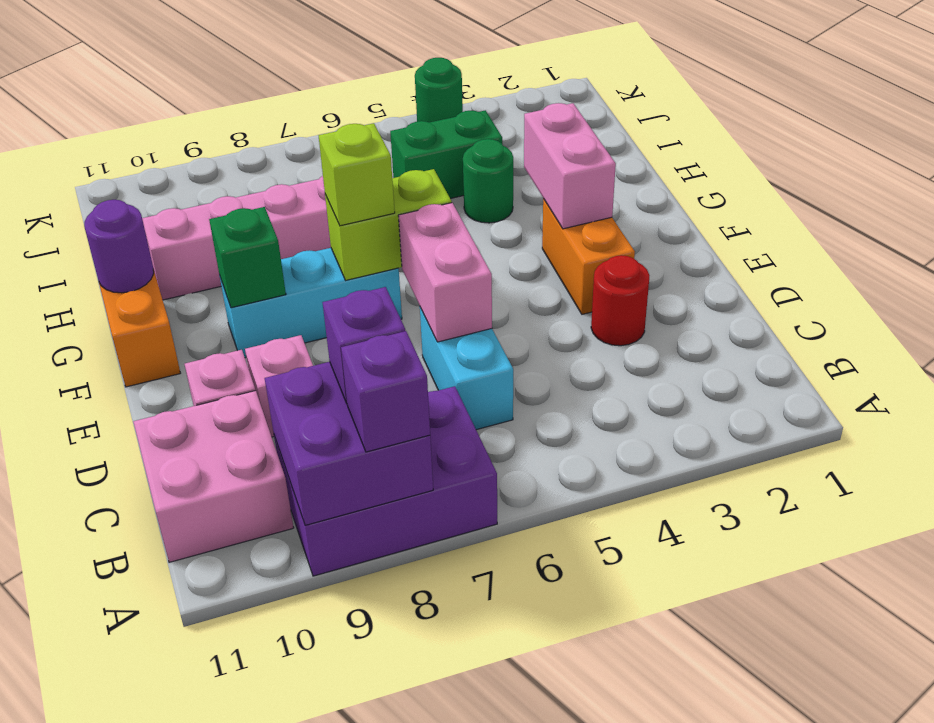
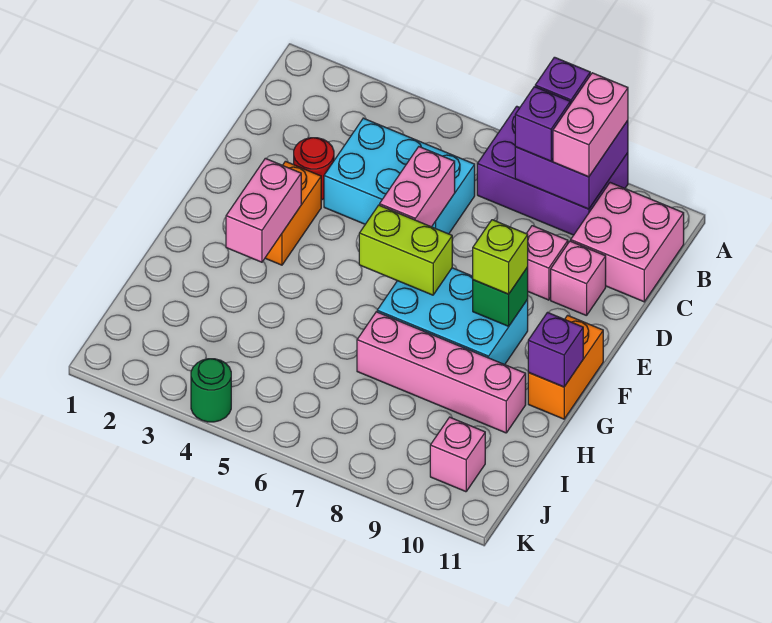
none -> pink 1x2 brick [553,73,628,177]
cyan 1x2 brick [420,308,513,430] -> cyan 2x3 brick [324,118,475,234]
cyan 1x3 brick [220,248,402,358] -> cyan 2x3 brick [377,268,528,365]
lime 1x1 brick [318,123,395,226] -> lime 1x1 brick moved to [473,220,528,294]
purple 1x1 round brick [84,200,154,293] -> purple 1x1 brick [528,313,583,387]
green 1x1 round brick [463,139,513,223] -> none
green 1x2 brick [390,110,502,199] -> none
none -> pink 1x1 brick [430,417,485,492]

